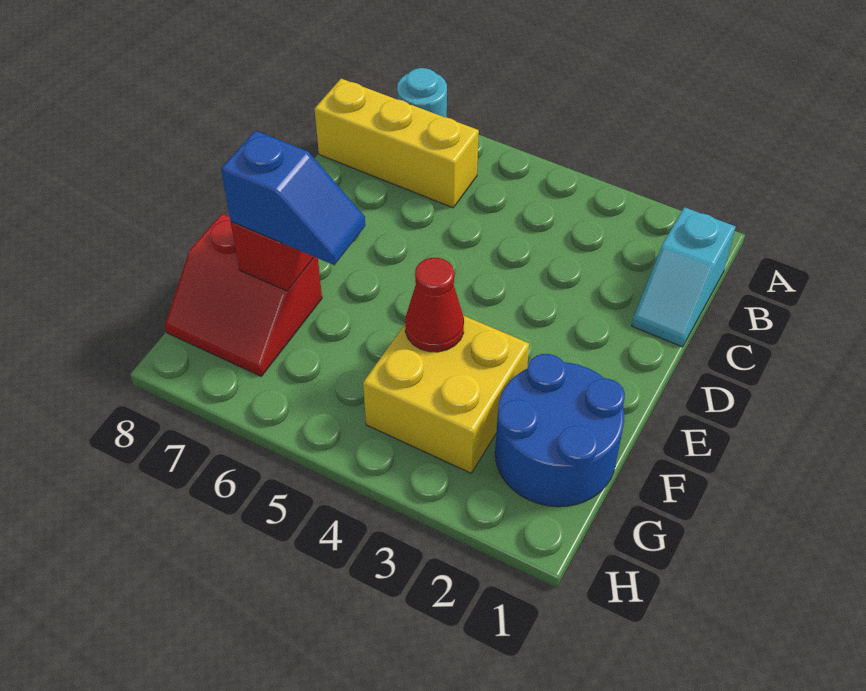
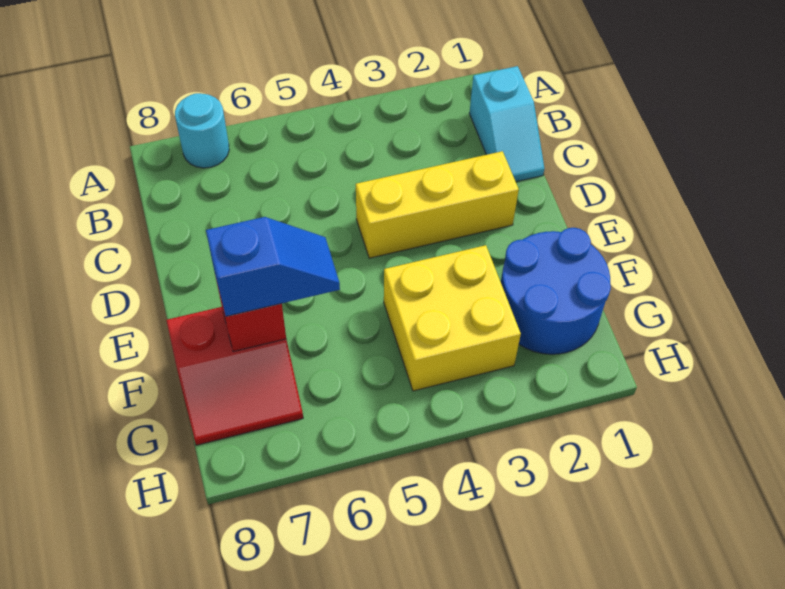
yellow 1x3 brick [315,79,479,208] -> yellow 1x3 brick moved to [356,151,519,258]
red 1x1 cone [405,258,464,352] -> none

